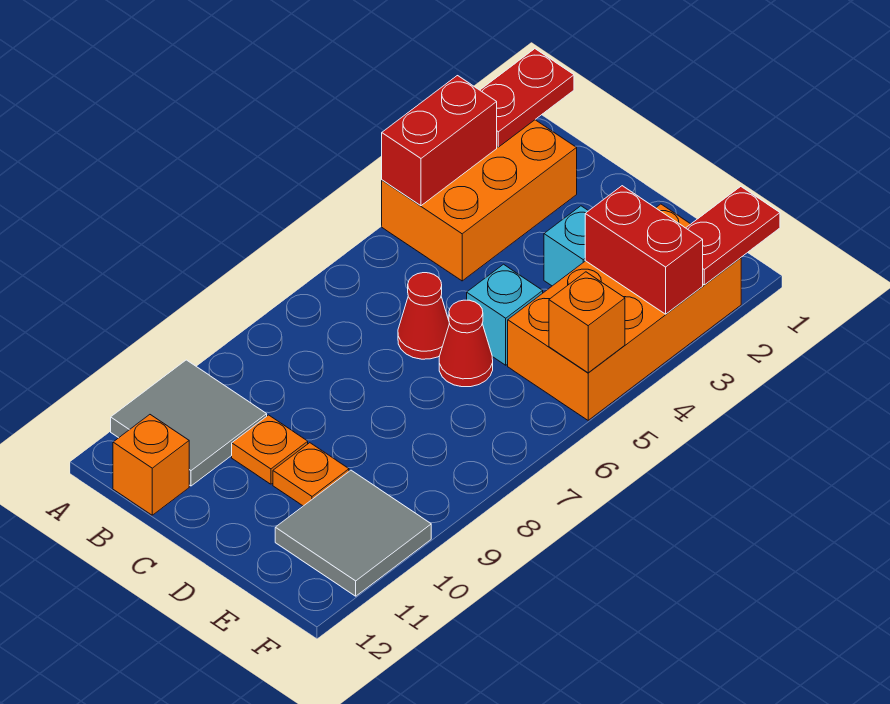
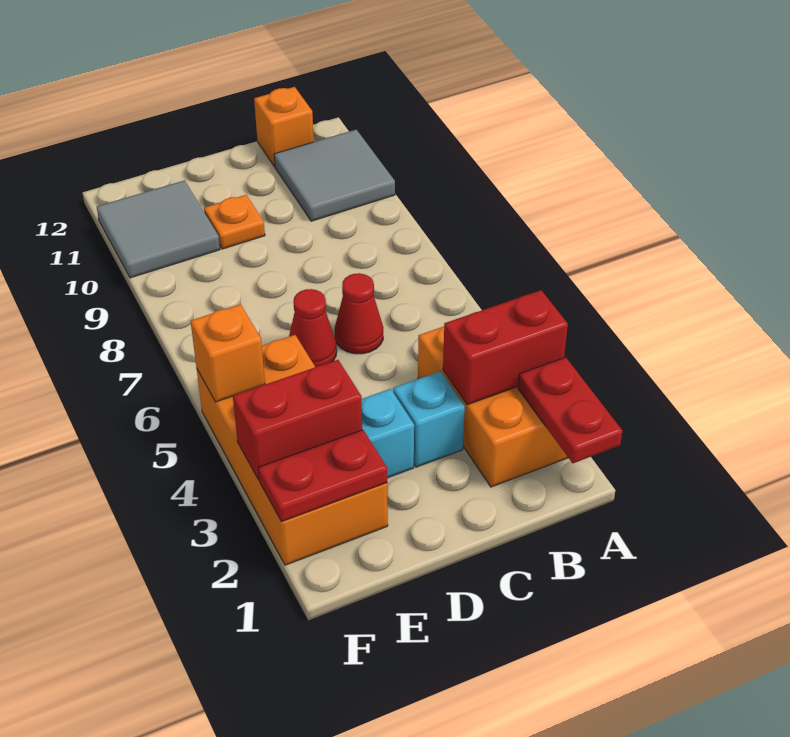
red 1x2 brick [382,76,497,206] -> red 1x2 brick turned to [443,290,568,405]
orange 1x1 plate [232,415,308,484] -> none
cyan 1x1 brick [467,264,543,365] -> cyan 1x1 brick moved to [393,371,465,467]
red 1x2 plate [686,187,780,285] -> red 1x2 plate turned to [258,430,387,522]

